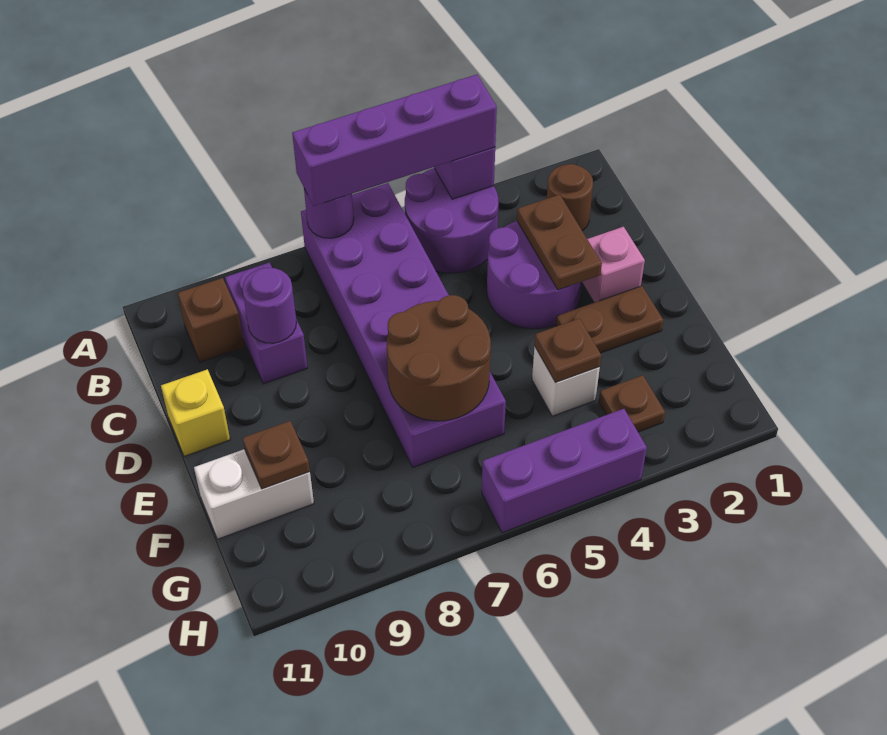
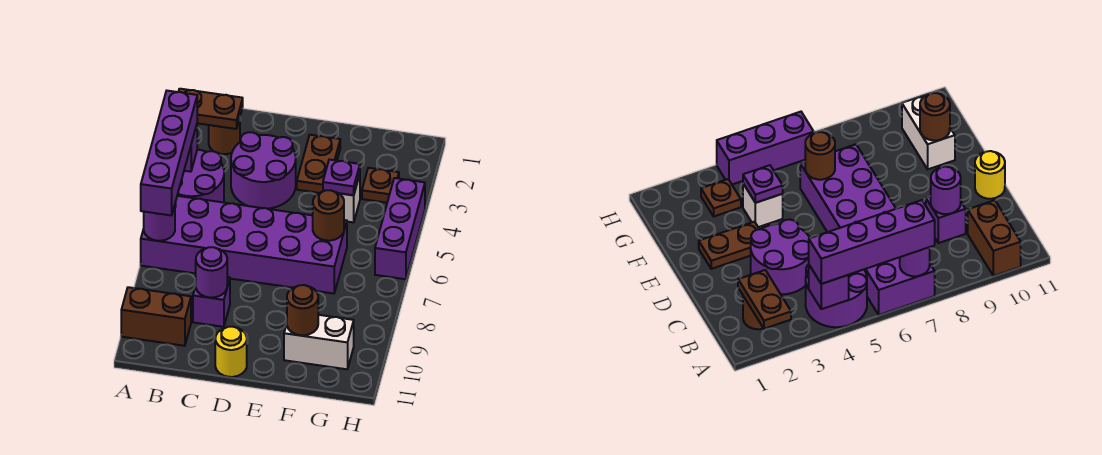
purple 1x2 brick [225,262,307,384] -> purple 1x1 brick [193,277,230,327]
brown 1x1 brick [178,278,244,362] -> brown 1x2 brick [121,287,191,346]
brown 1x2 plate [517,194,602,290] -> brown 1x2 plate moved to [178,89,243,129]
pink 1x1 brick [582,227,645,303] -> none
yellow 1x1 brick [161,369,230,456] -> yellow 1x1 round brick [215,327,247,377]
brown 2x2 round brick [387,295,491,421] -> brown 1x1 round brick [313,190,344,241]
brown 1x1 plate [535,318,601,382] -> purple 1x1 plate [323,160,360,195]
white 1x2 brick [194,449,314,539] -> white 1x2 brick turned to [284,315,354,369]
brown 1x1 plate [243,421,310,489] -> brown 1x1 round brick [287,285,318,335]

